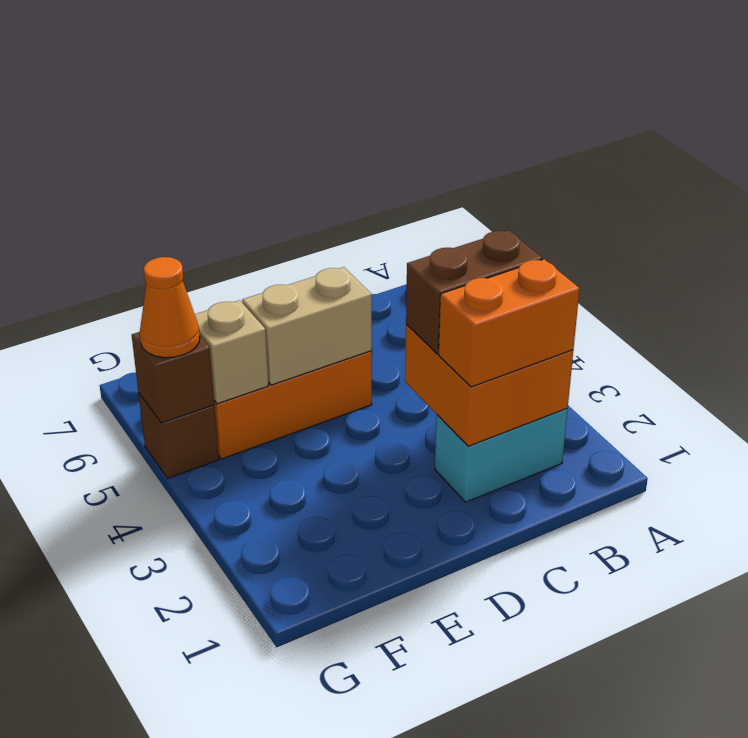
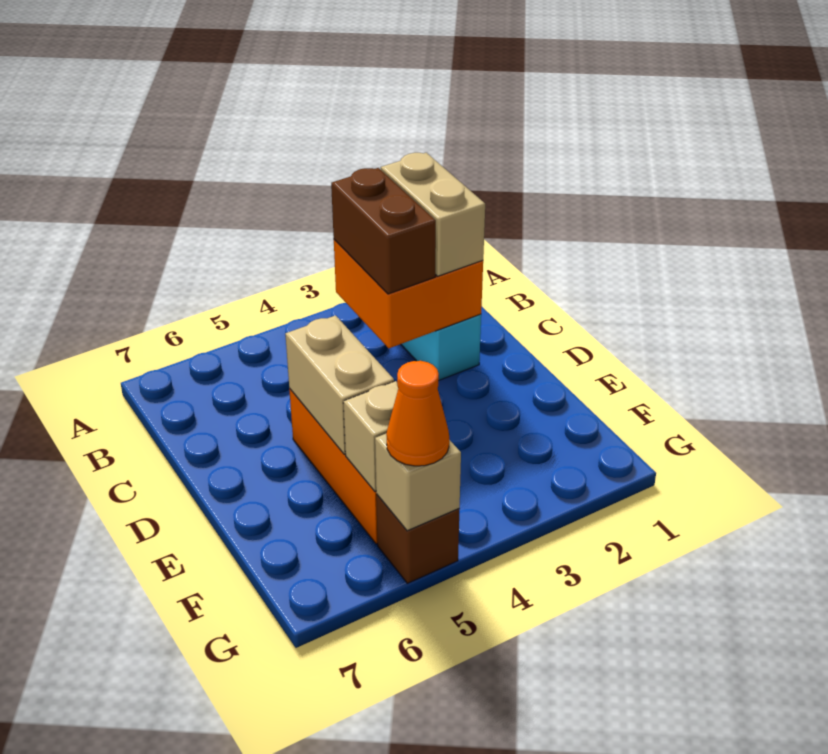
orange 1x2 brick [439,259,580,387] -> tan 1x2 brick [381,153,485,276]
brown 1x1 brick [132,332,214,423] -> tan 1x1 brick [375,434,461,531]

